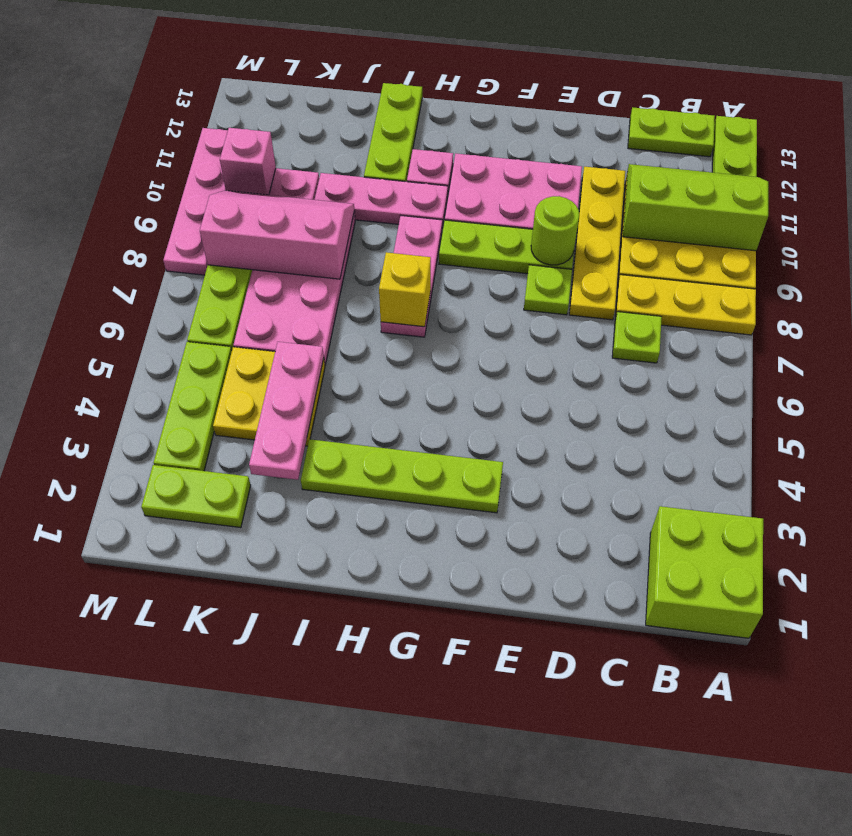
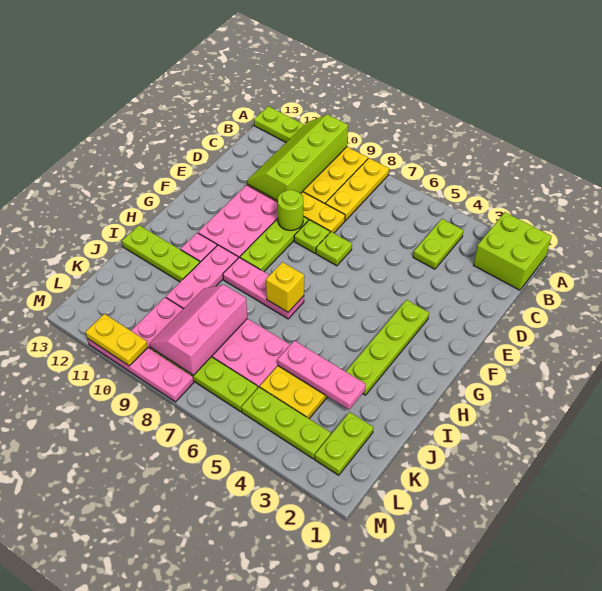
lime 2x3 slope [623,164,768,251] -> lime 2x4 slope [247,115,348,200]
lime 1x2 plate [628,107,715,157] -> lime 1x2 plate moved to [413,219,464,269]
lime 1x1 plate [612,312,662,363] -> lime 1x1 plate moved to [316,232,352,266]
pink 1x1 brick [220,128,276,195] -> none
none -> yellow 1x2 plate [86,314,148,366]

